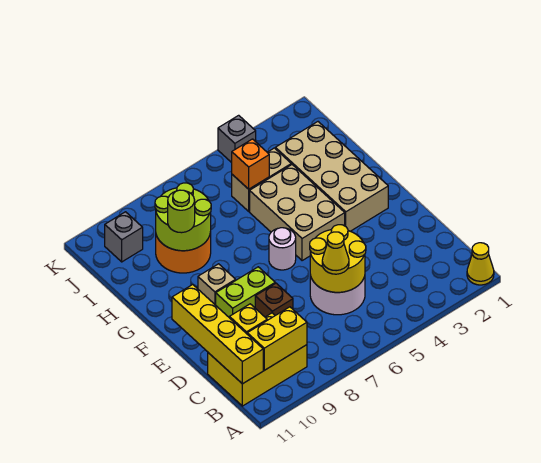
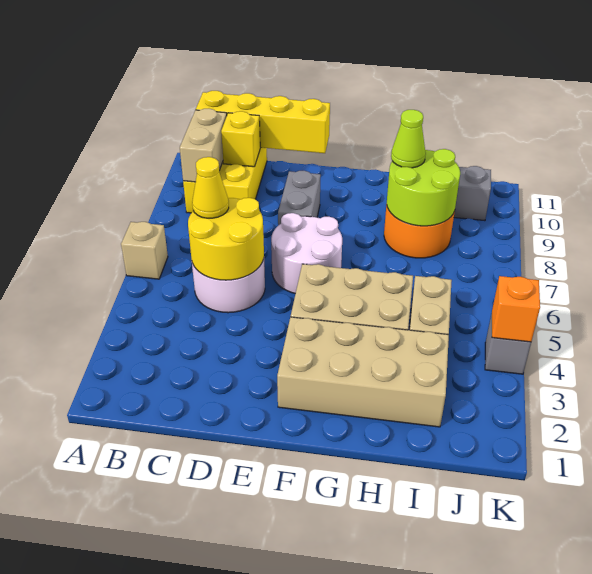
yellow 1x1 cone [467,243,494,285] -> none
yellow 1x2 brick [247,307,307,370] -> tan 1x2 brick [180,109,227,182]
brown 1x1 brick [255,283,293,317] -> none
lime 1x2 brick [216,267,275,317] -> grey 1x2 brick [278,170,321,225]
white 1x1 round brick [269,228,296,270] -> white 2x2 round brick [271,213,342,294]
tan 1x1 brick [198,264,236,305] -> tan 1x1 brick moved to [121,222,168,279]
lime 1x1 round brick [168,190,195,233] -> lime 1x1 cone [391,110,426,168]
orange 1x1 brick [232,139,269,189] -> orange 1x1 brick moved to [492,276,540,342]

